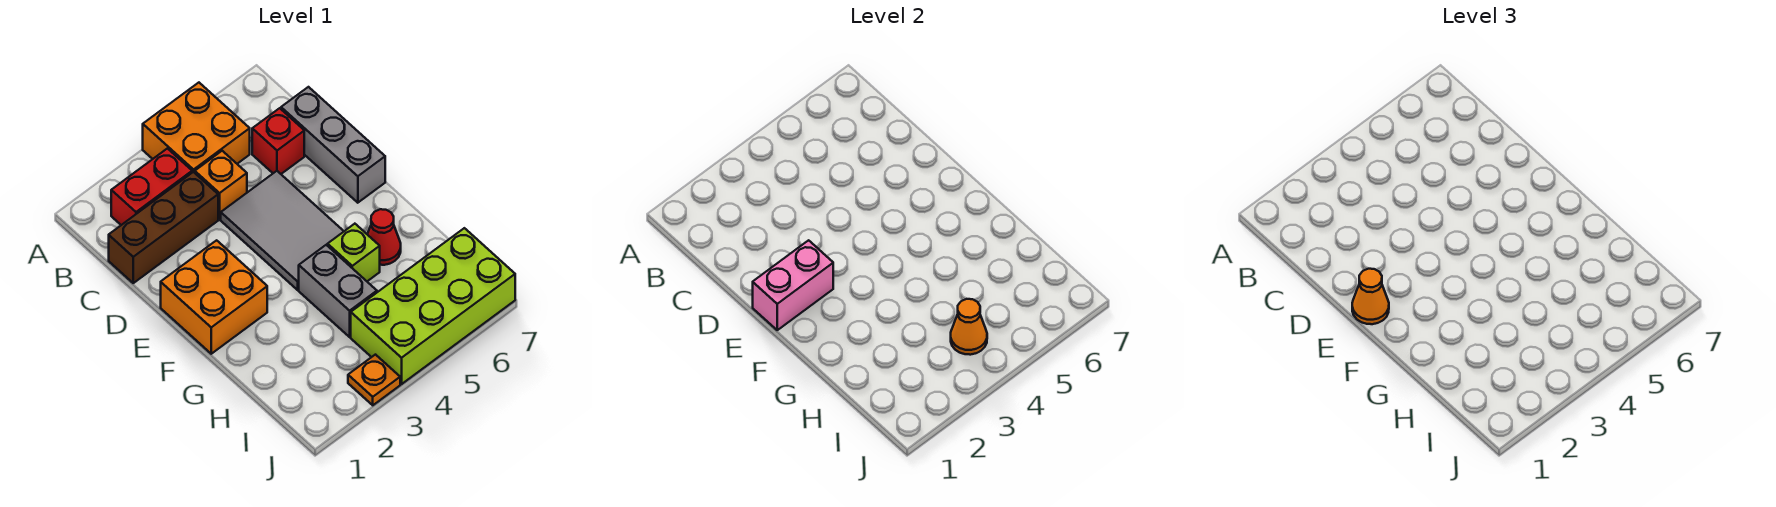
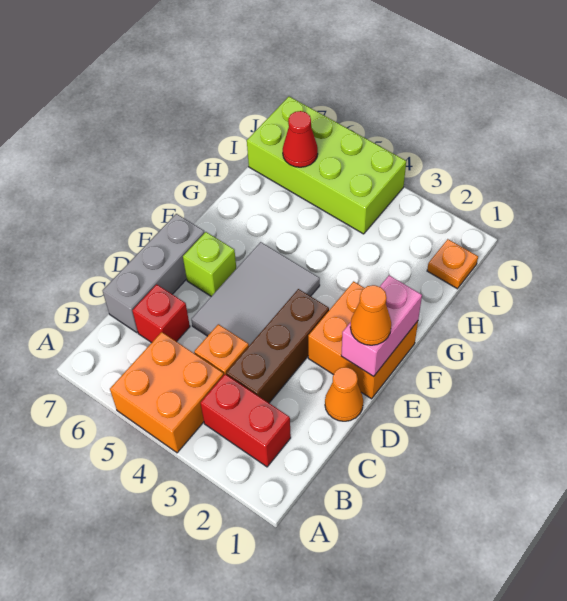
brown 1x3 brick [109,172,218,283] -> brown 1x3 brick turned to [226,289,329,403]
pink 1x2 brick [753,240,833,330] -> pink 1x2 brick turned to [341,275,422,376]
grey 1x2 brick [299,245,377,337] -> none
lime 1x1 brick [328,224,380,281] -> lime 1x1 brick moved to [183,232,236,296]
red 1x1 cone [367,209,401,265] -> red 1x1 cone moved to [283,111,318,167]
orange 1x1 cone [951,299,987,355] -> orange 1x1 cone moved to [325,367,363,421]
orange 1x1 plate [348,355,400,405] -> orange 1x1 plate moved to [427,239,478,289]

